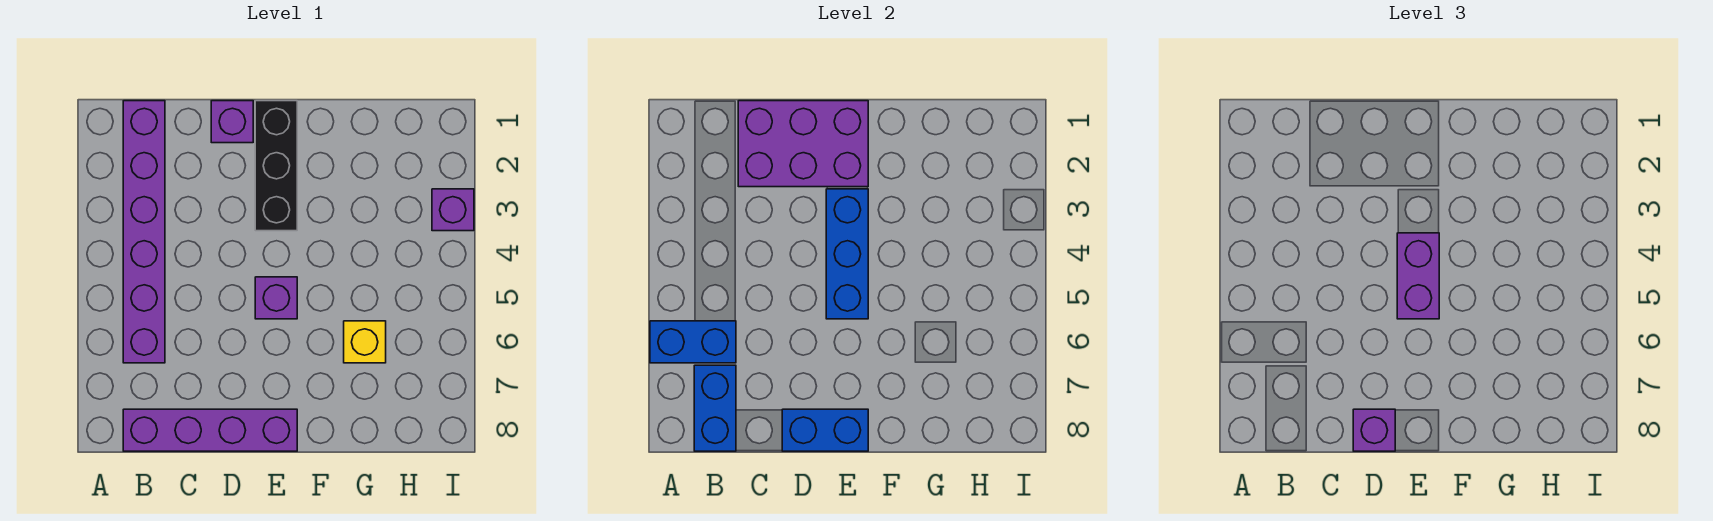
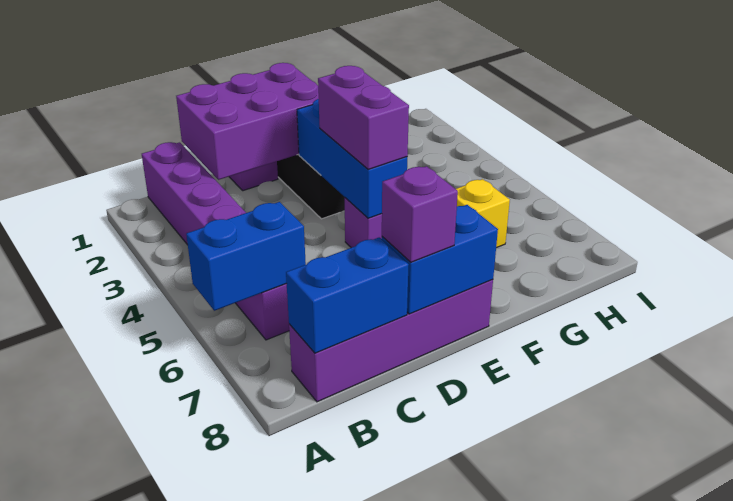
blue 1x2 brick [694,365,736,451] -> blue 1x2 brick turned to [286,237,409,353]
purple 1x1 brick [432,189,474,231] -> none

